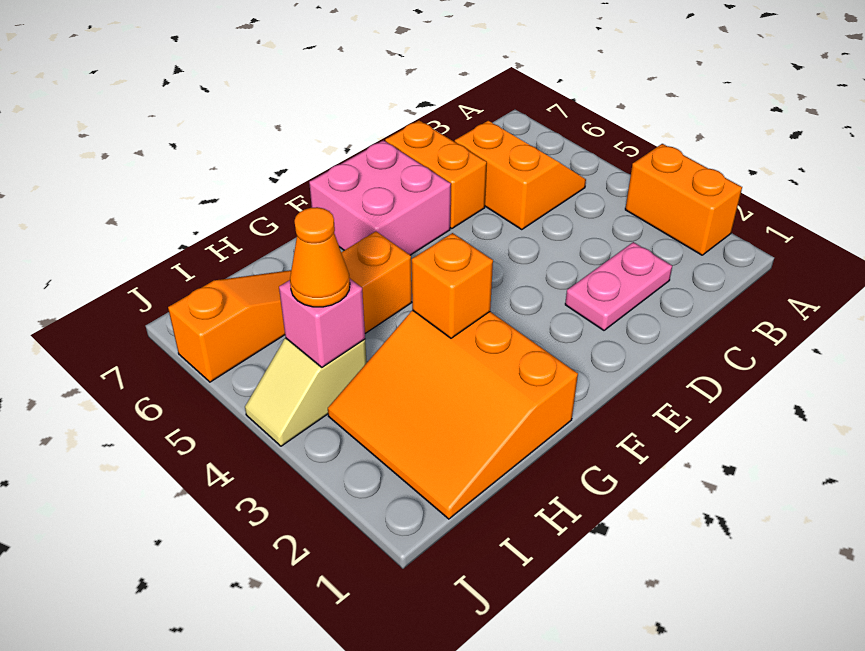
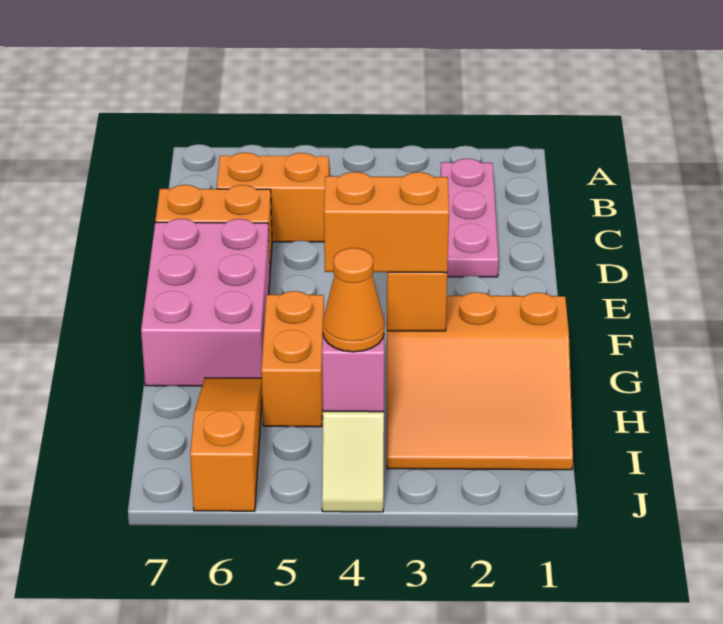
orange 1x2 brick [625,144,742,255] -> orange 1x2 brick moved to [324,172,449,273]
pink 1x2 plate [565,242,672,330] -> pink 1x3 plate [441,159,499,277]
pink 2x2 brick [309,140,451,255] -> pink 2x3 brick [141,219,270,386]

